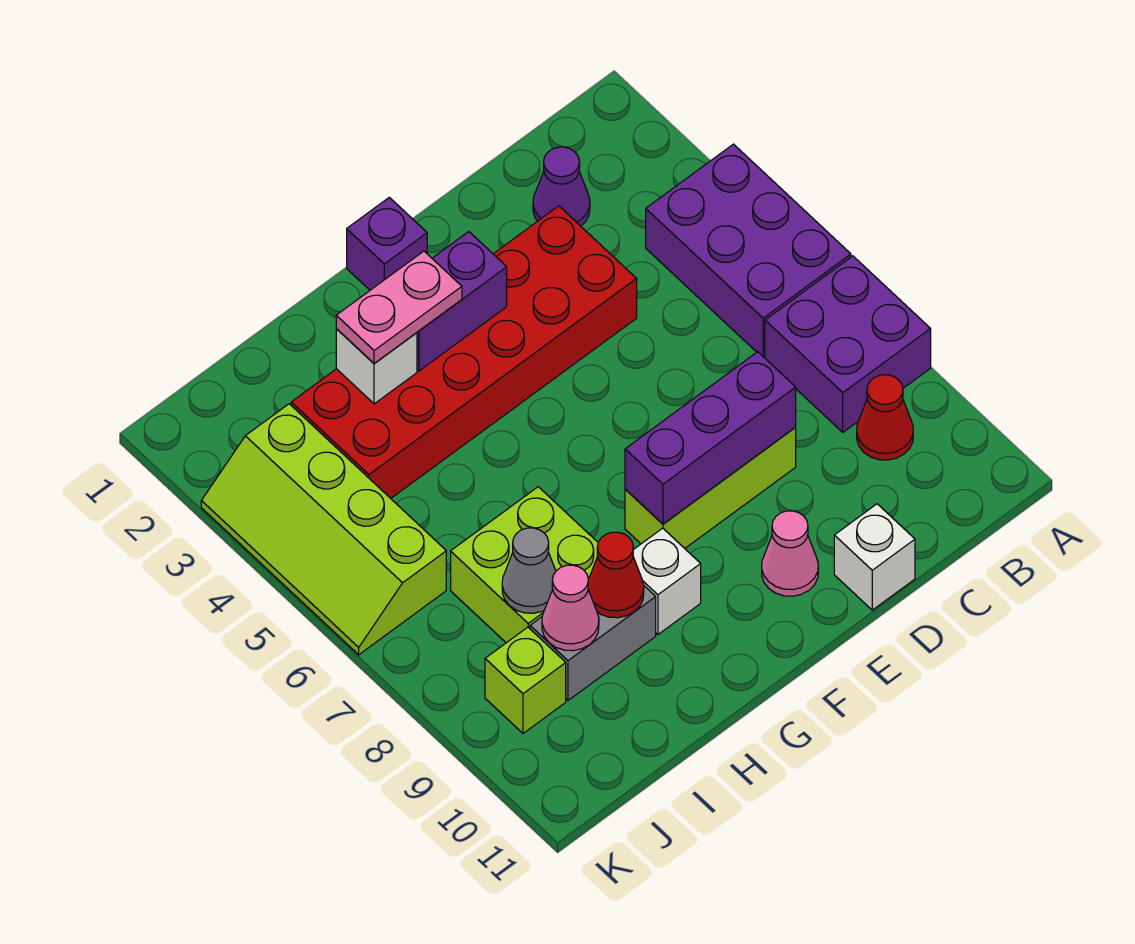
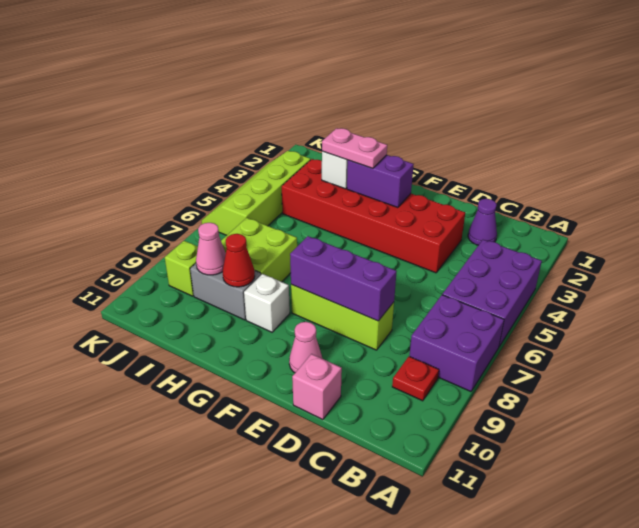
red 1x1 cone [857,375,913,460] -> red 1x1 plate [392,357,439,401]
white 1x1 brick [834,504,915,610] -> pink 1x1 brick [292,354,342,420]
purple 1x1 brick [347,197,427,290] -> none
grey 1x1 cone [502,528,556,613] -> none

